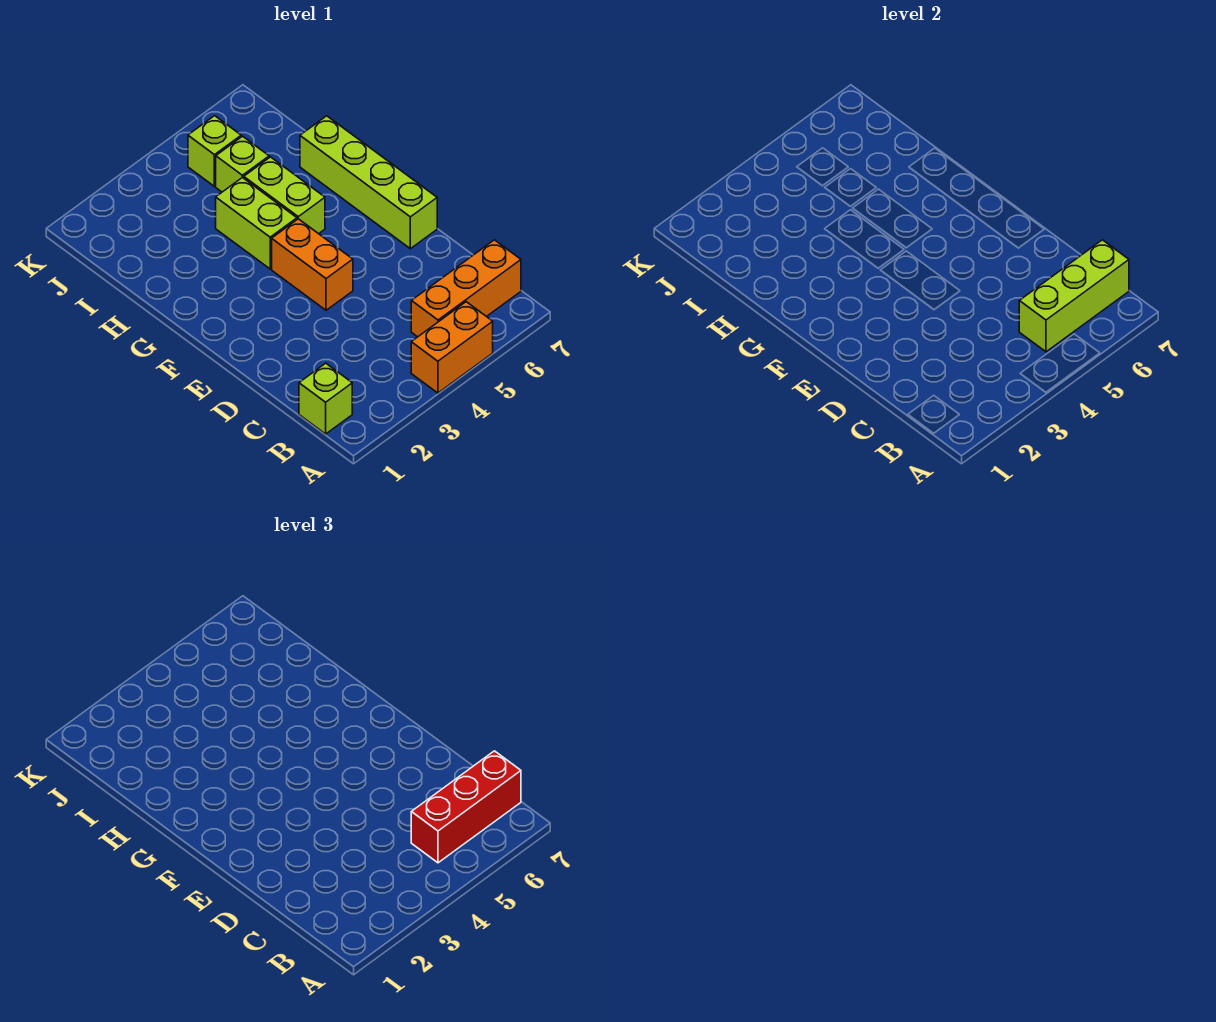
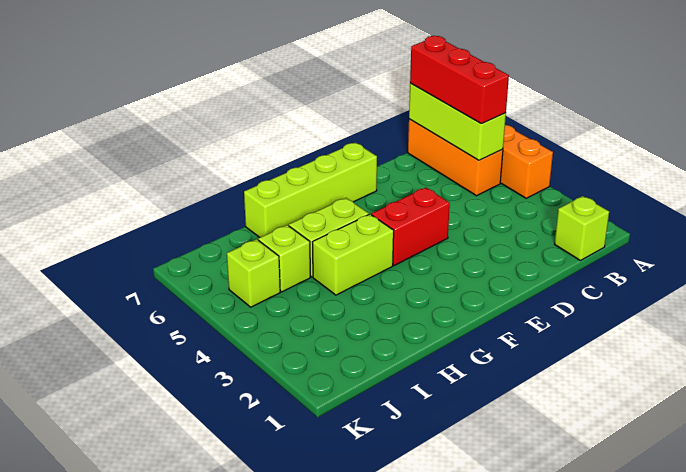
orange 1x2 brick [272,219,353,310] -> red 1x2 brick [371,188,450,266]

